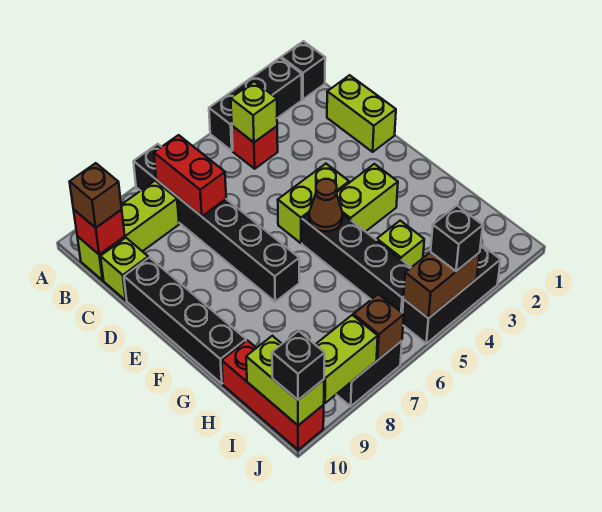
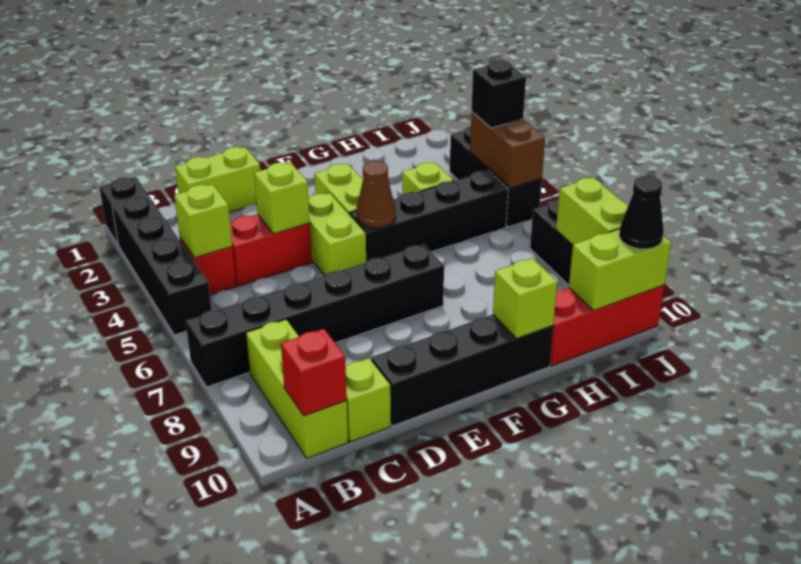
black 1x3 brick [209,58,302,151] -> black 1x4 brick [112,196,212,335]
red 1x2 brick [154,135,226,216] -> red 1x2 brick moved to [230,214,312,286]
brown 1x1 brick [70,163,122,228] -> none
none -> lime 1x1 brick [254,162,310,234]
none -> lime 1x1 brick [493,258,558,339]
brown 1x1 brick [353,294,404,360] -> none
black 1x1 brick [272,331,325,400] -> black 1x1 cone [619,176,664,249]

